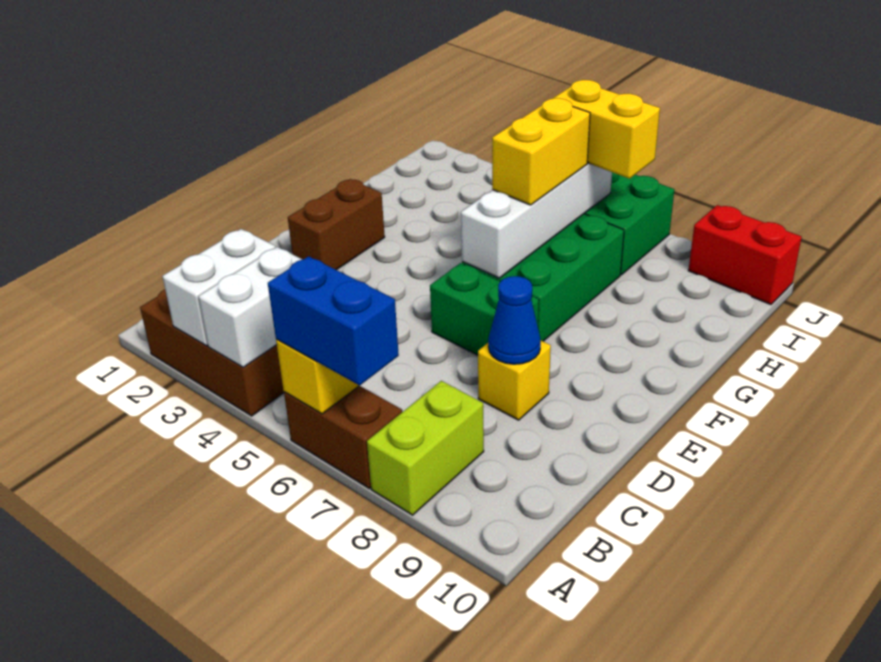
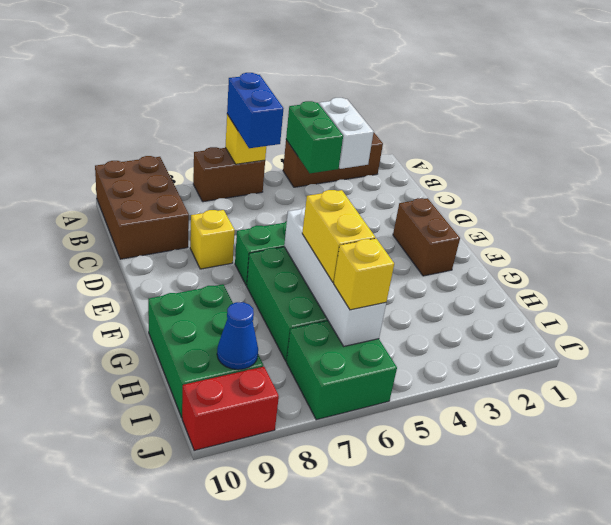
white 1x2 brick [198,247,302,367] -> green 1x2 brick [286,101,343,173]
blue 1x2 brick [268,256,399,386] -> blue 1x2 brick turned to [227,73,284,148]
lime 1x2 brick [367,381,484,515] -> none
none -> brown 2x3 brick [95,156,189,259]
blue 1x1 cone [488,276,541,364] -> blue 1x1 cone moved to [217,302,258,370]
none -> green 2x3 brick [148,284,263,417]
yellow 1x2 brick [553,80,660,179] -> yellow 1x1 brick [334,238,394,310]

